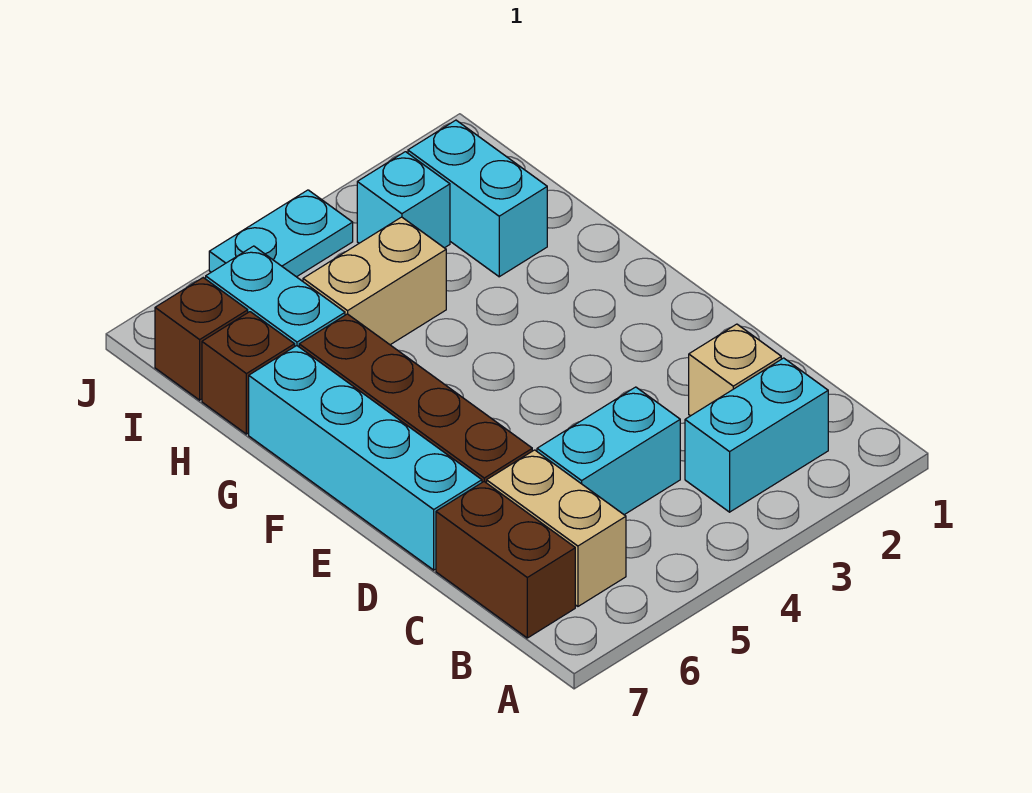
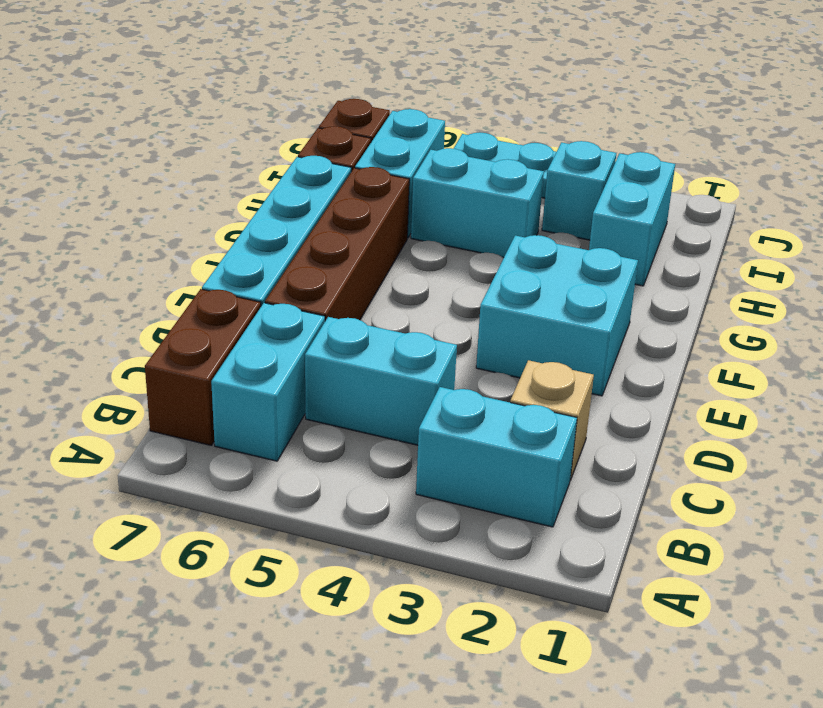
tan 1x2 brick [487,450,626,606] -> cyan 1x2 brick [211,303,325,461]
none -> cyan 2x2 brick [476,235,638,396]
tan 1x2 brick [303,217,446,345] -> cyan 1x2 brick [411,148,544,258]

